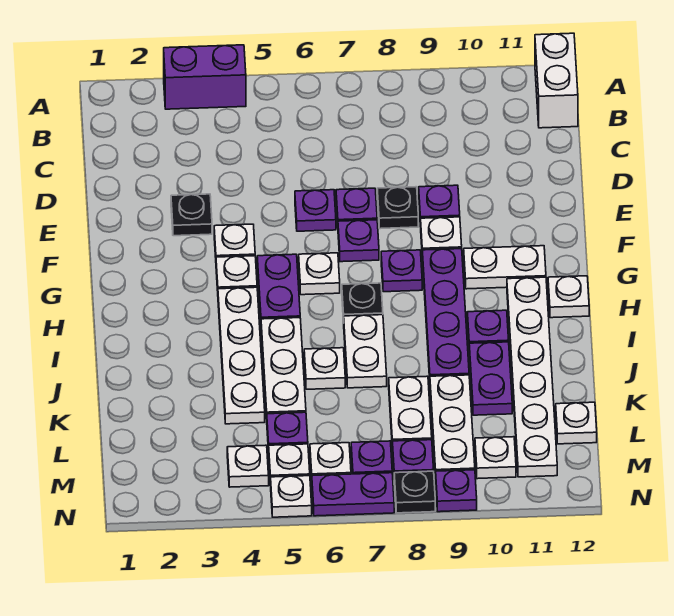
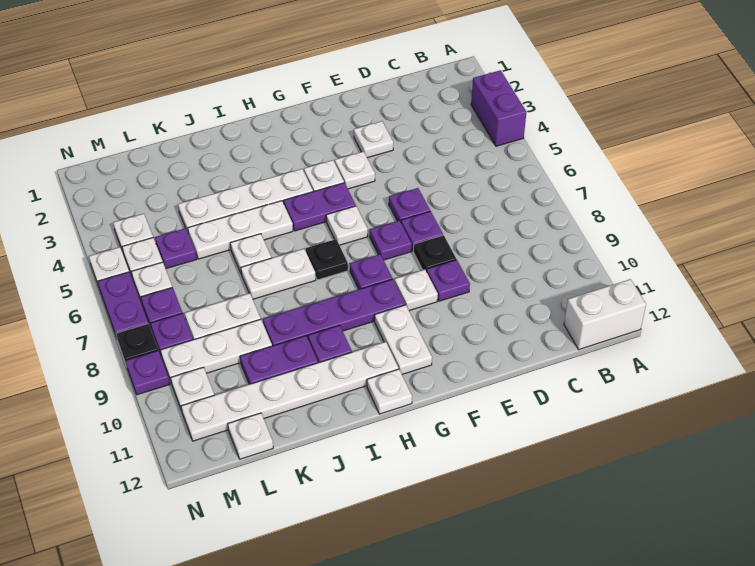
black 1x1 plate [171,194,212,236] -> white 1x1 plate [354,121,393,158]

